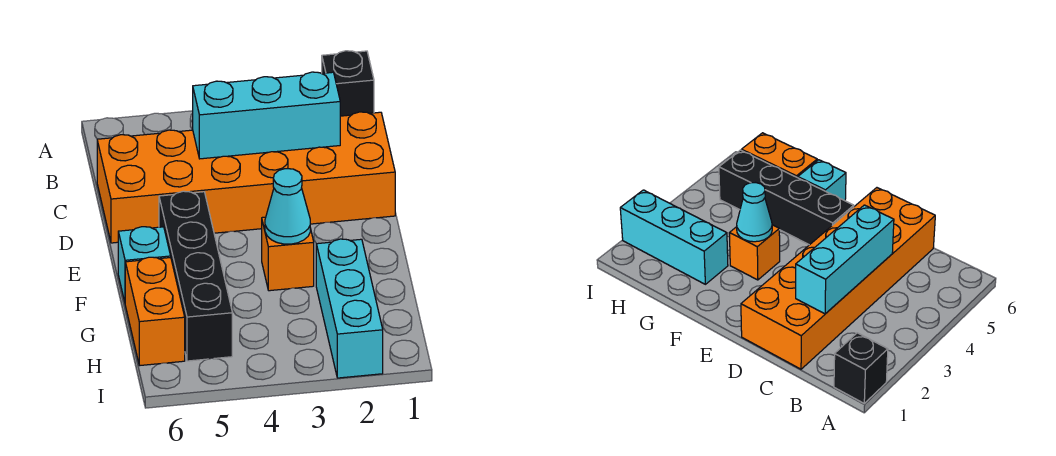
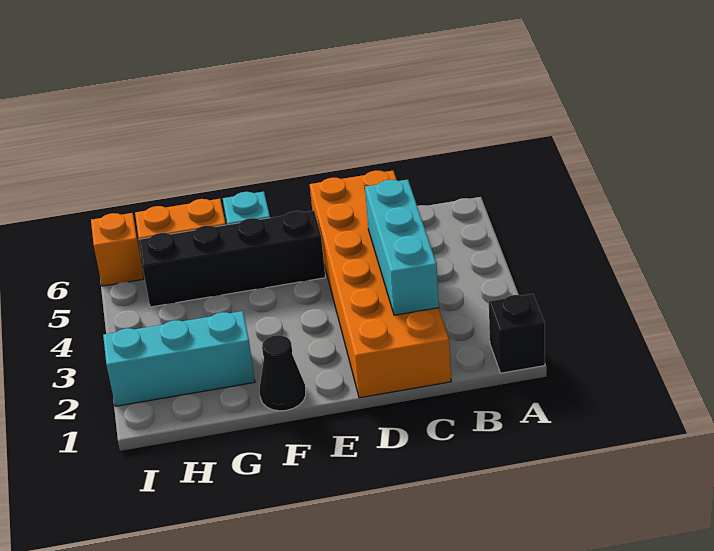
none -> black 1x1 cone [260,335,306,411]
orange 1x1 brick [262,217,314,291] -> orange 1x1 brick moved to [91,213,144,286]
cyan 1x1 cone [265,169,310,244] -> none

